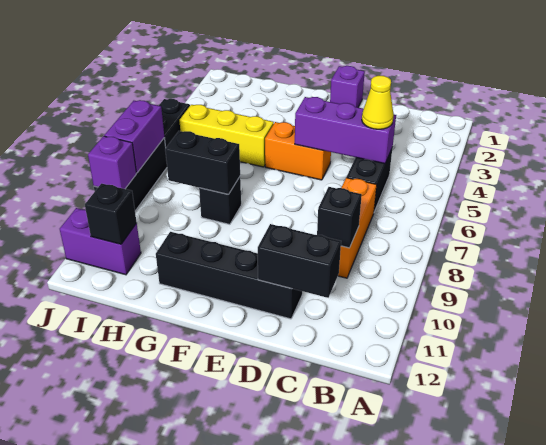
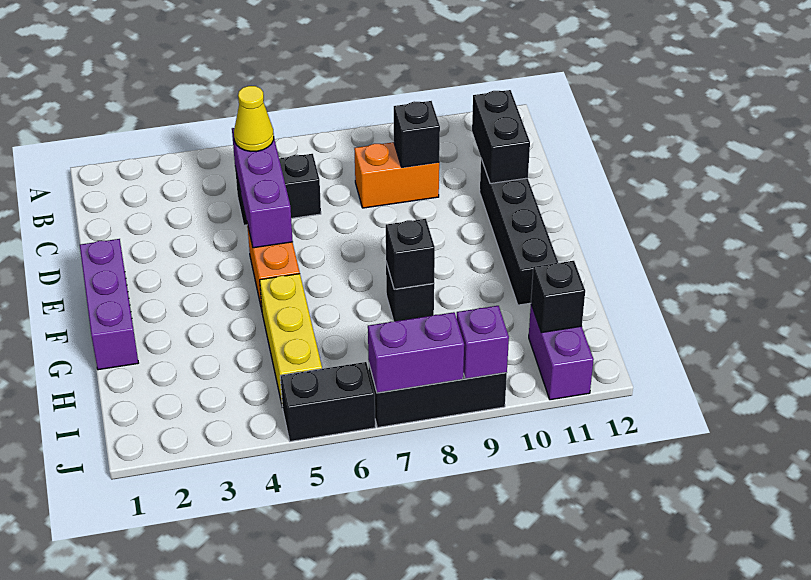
orange 1x3 brick [338,178,377,278] -> orange 1x2 brick [354,142,439,208]
purple 1x1 brick [330,66,365,107] -> purple 1x3 brick [80,239,138,370]
black 1x2 brick [165,131,240,194] -> black 1x1 brick [386,219,435,289]

